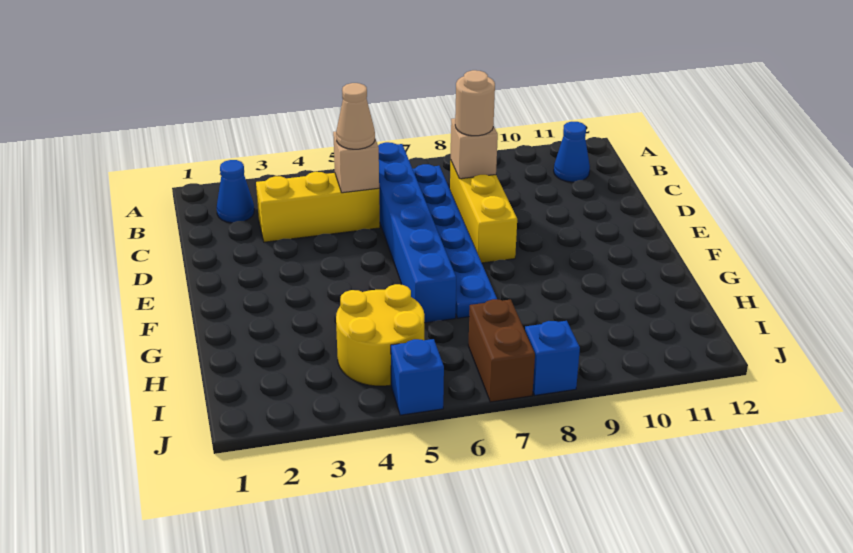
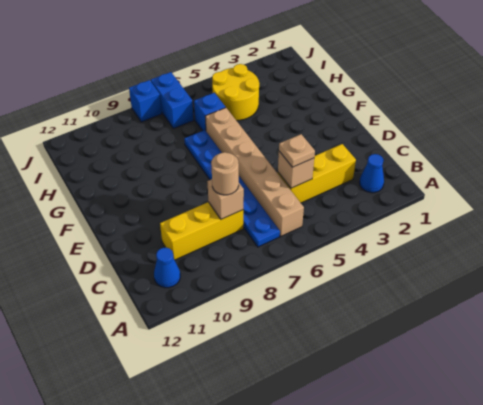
blue 1x6 brick [378,142,456,323] -> tan 1x6 brick [205,108,304,236]
tan 1x1 cone [336,83,375,149] -> tan 1x1 plate [279,134,315,167]
yellow 1x3 brick [450,161,517,263] -> yellow 1x3 brick turned to [160,202,243,260]
brown 1x2 brick [468,299,535,402] -> blue 1x2 brick [151,72,194,128]
blue 1x1 brick [391,339,444,415] -> blue 1x1 brick moved to [194,93,226,131]

